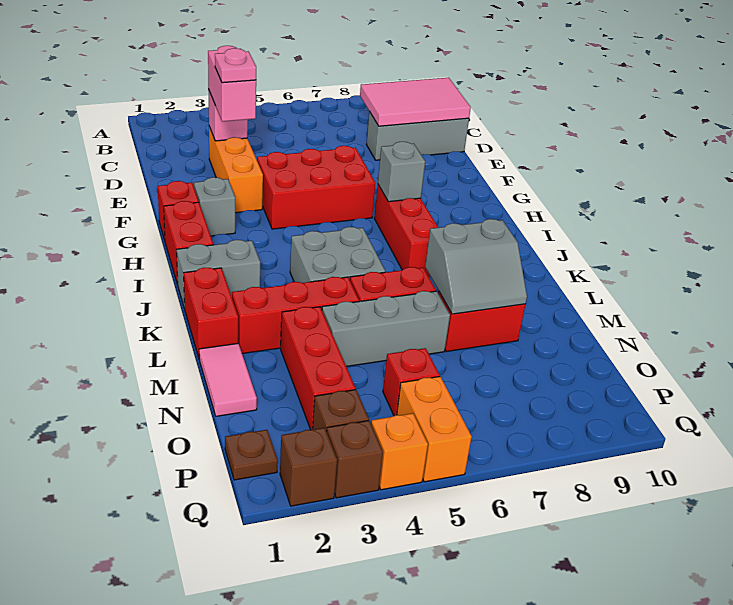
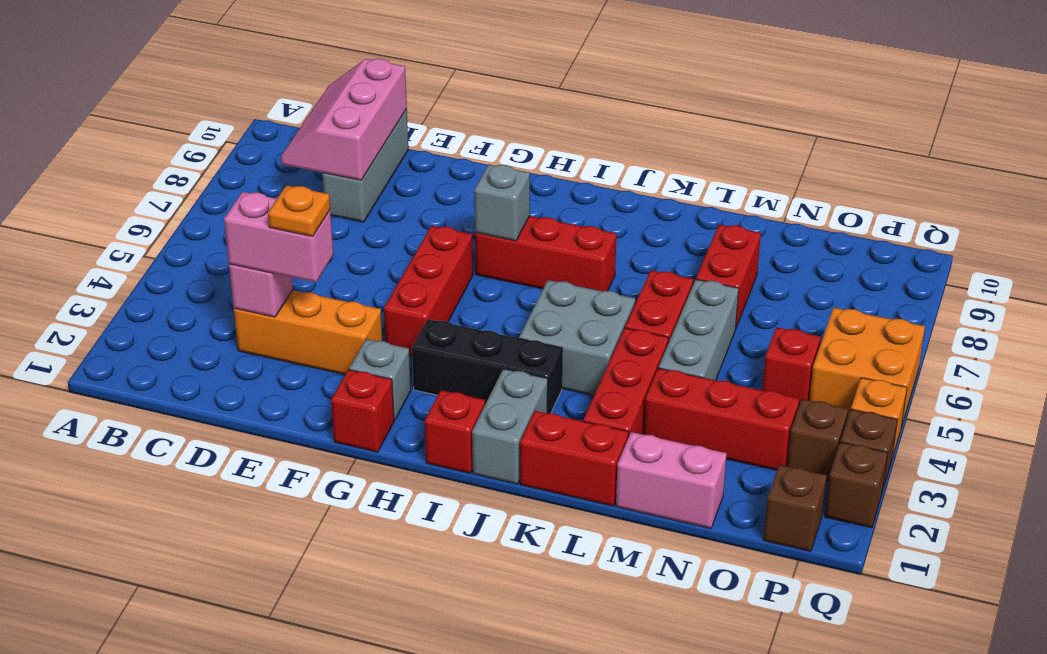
pink 2x3 tile [360,78,471,126] -> pink 2x3 slope [281,59,407,180]
pink 1x1 plate [215,48,256,83] -> orange 1x1 plate [268,185,330,237]
red 2x3 brick [257,146,376,229] -> red 1x3 brick [384,226,473,356]
red 1x2 brick [164,201,213,285] -> red 1x1 brick [425,390,485,473]
none -> black 1x3 brick [412,319,562,413]
grey 2x2 slope [425,219,527,314] -> none
pink 1x2 tile [199,343,257,416] -> pink 1x2 brick [616,432,727,529]
brown 1x1 plate [225,430,278,480] -> brown 1x1 brick [763,465,827,551]
orange 1x2 brick [397,377,472,482] -> orange 2x2 brick [809,308,925,427]

